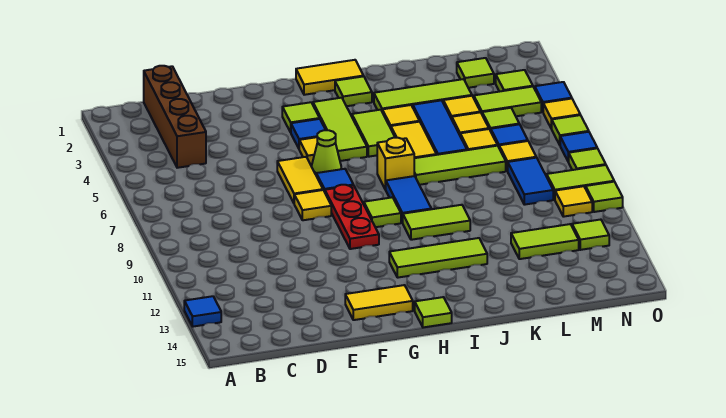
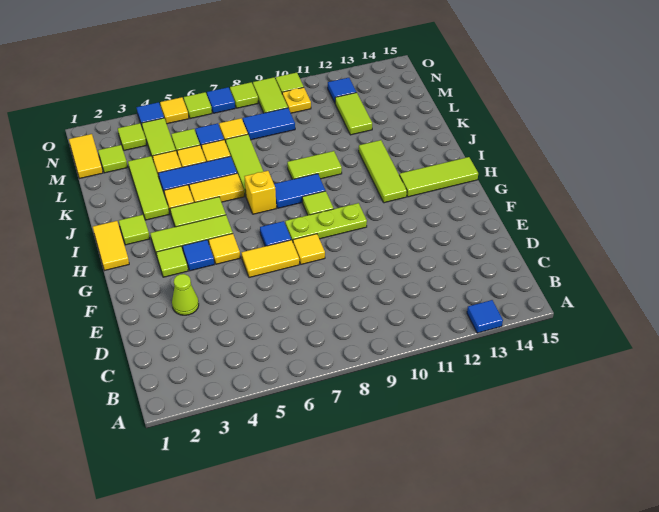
brown 1x4 brick [144,66,206,168] -> none
yellow 1x2 tile [345,285,413,320] -> yellow 1x2 tile moved to [69,134,103,179]
lime 1x1 cone [311,130,341,174] -> lime 1x1 cone moved to [172,274,199,315]
red 1x3 plate [325,185,379,249] -> lime 1x3 plate [285,203,367,242]
lime 1x1 tile [415,297,452,327] -> lime 1x3 tile [399,157,478,197]
lime 1x2 tile [403,205,470,240] -> lime 1x2 tile turned to [287,151,342,179]
yellow 1x1 tile [555,186,592,217] -> yellow 1x1 plate [282,87,311,113]
lime 1x1 tile [572,220,609,250] -> blue 1x1 tile [328,78,356,103]

